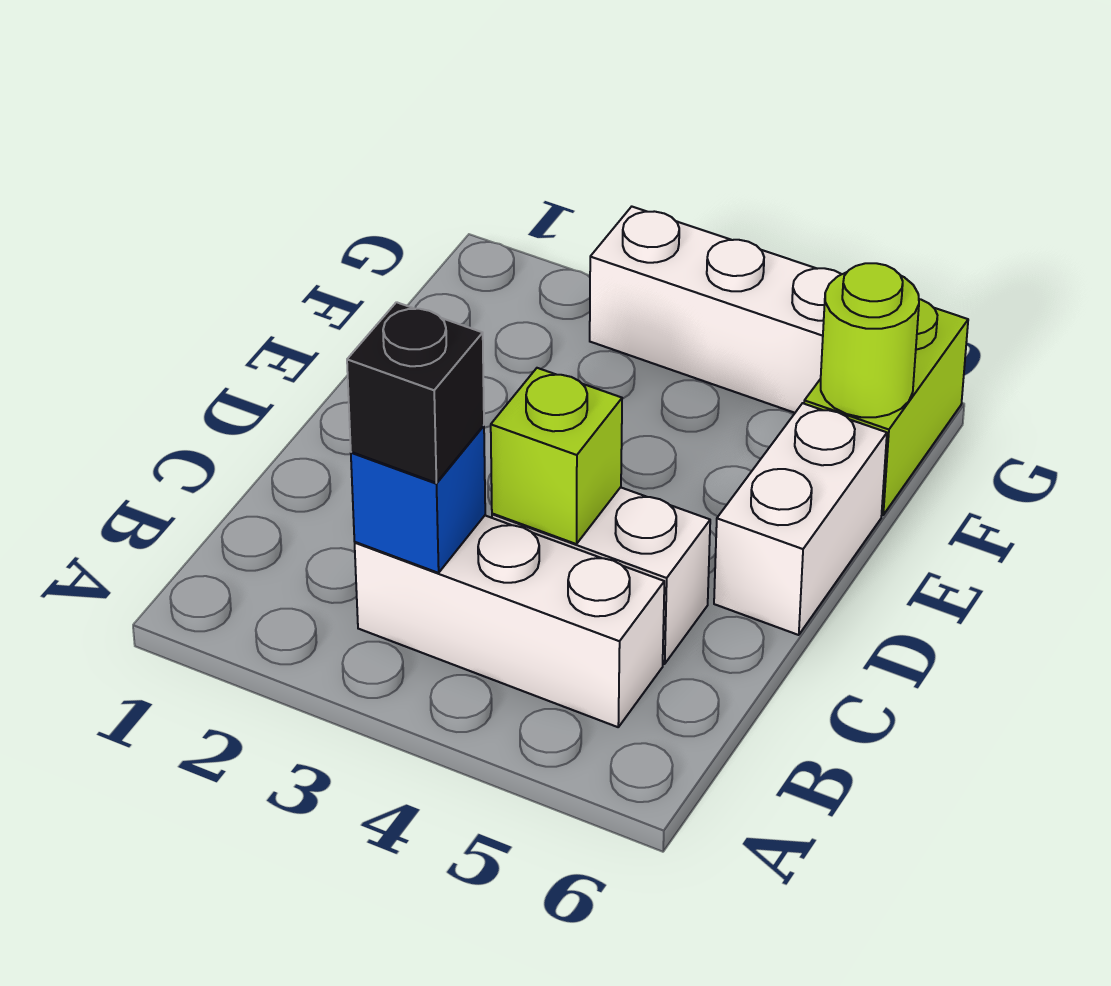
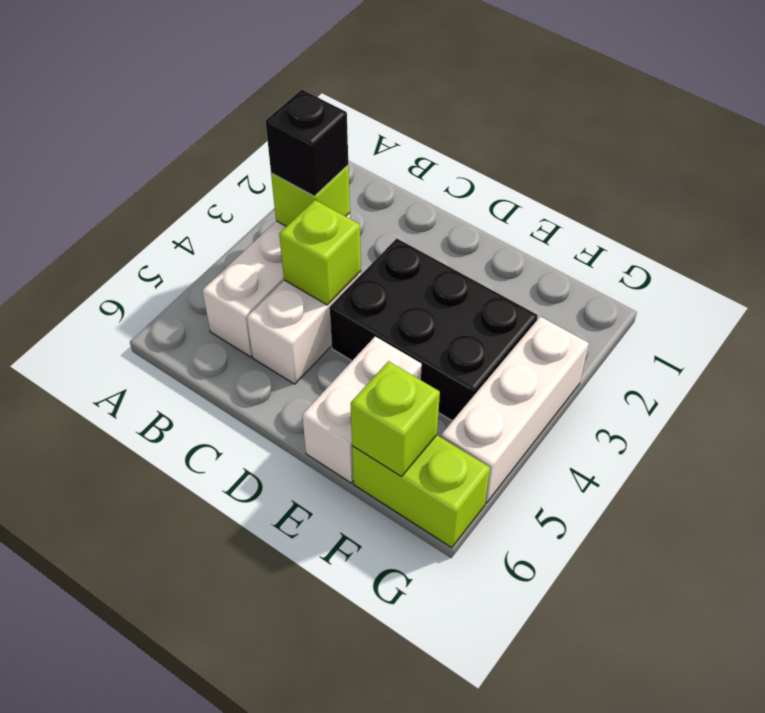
blue 1x1 brick [351,425,485,573] -> lime 1x1 brick [271,165,350,226]
none -> black 2x3 brick [330,239,538,421]
white 1x2 brick [714,403,887,635] -> white 1x2 brick turned to [302,337,422,483]
lime 1x1 round brick [821,263,919,417] -> lime 1x1 brick [351,361,440,476]

